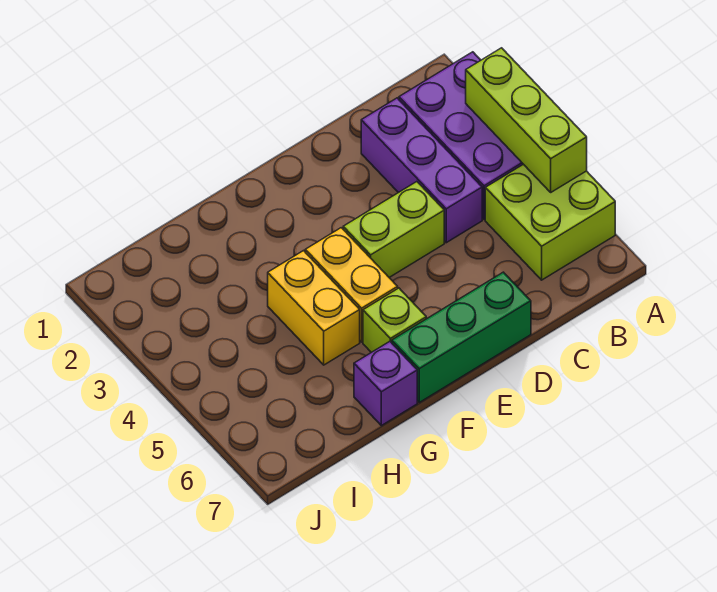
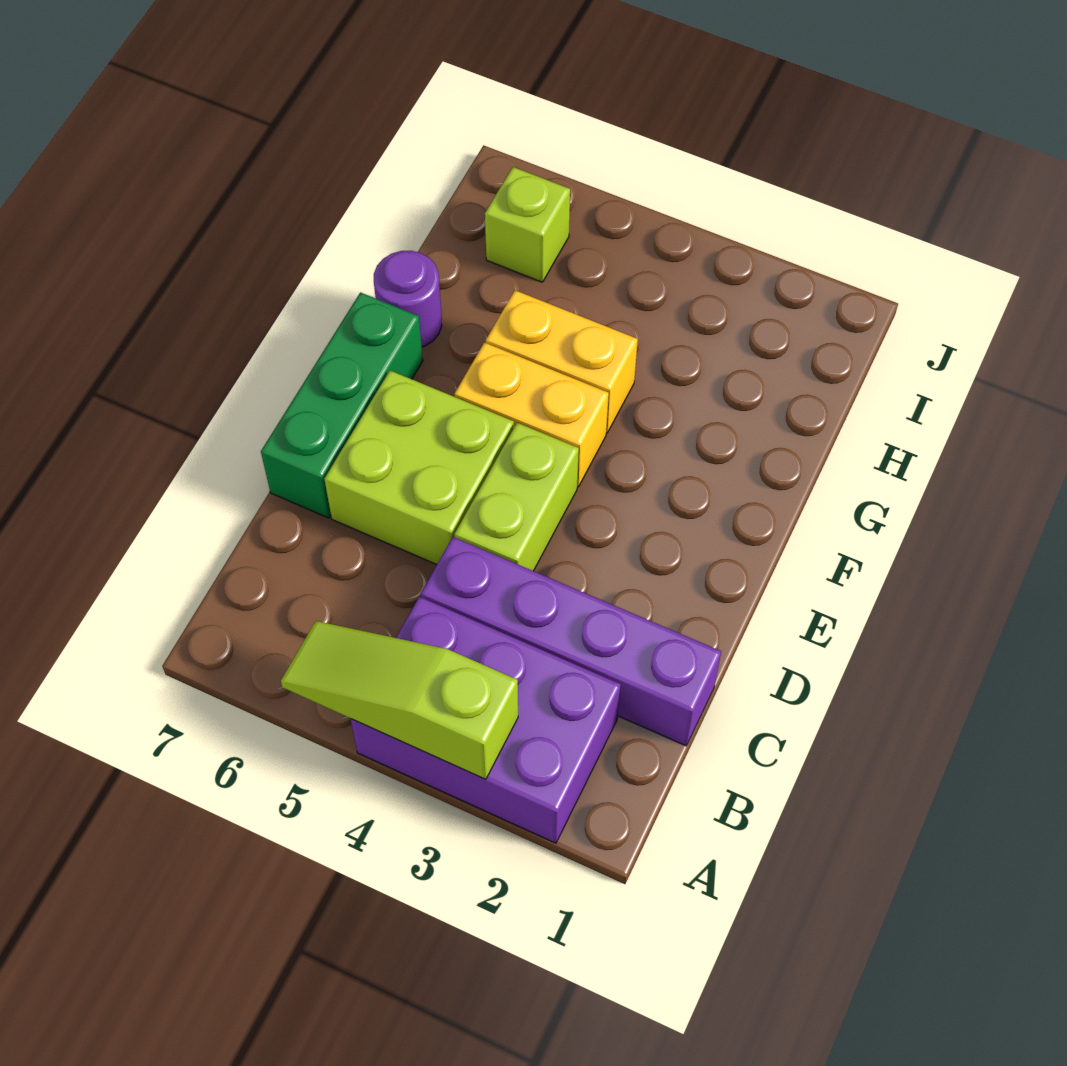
lime 1x3 brick [466,48,587,192] -> lime 1x3 slope [281,621,518,780]
lime 2x2 brick [485,164,615,280] -> lime 2x2 brick moved to [324,371,514,565]
purple 1x3 brick [361,98,482,243] -> purple 1x4 brick [421,537,721,746]
lime 1x1 brick [363,288,426,352] -> lime 1x1 brick moved to [485,167,570,282]
purple 1x1 brick [354,341,417,426] -> purple 1x1 round brick [374,251,442,347]

